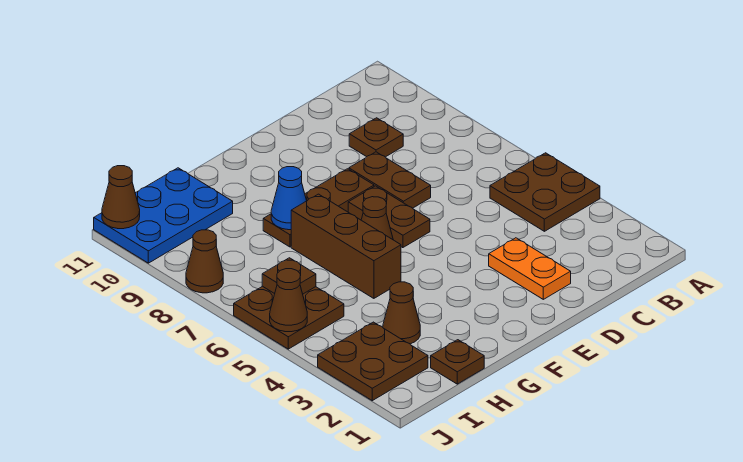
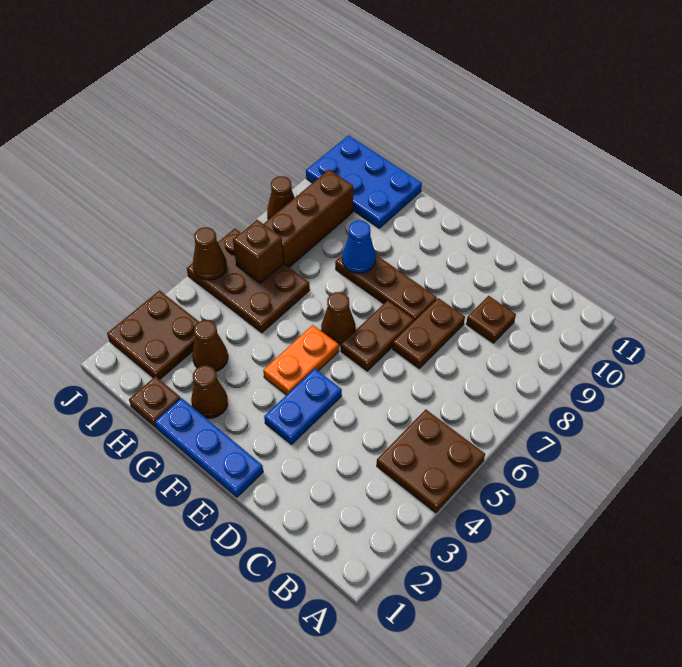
orange 1x2 plate [489,238,571,299] -> orange 1x2 plate moved to [263,325,339,395]
none -> blue 1x3 plate [155,398,263,497]
none -> blue 1x2 plate [264,369,342,444]
brown 1x3 brick [291,194,401,298] -> brown 1x3 brick moved to [264,170,353,267]
brown 2x2 plate [234,286,344,349] -> brown 2x3 plate [187,229,310,333]
brown 1x1 plate [262,258,316,294] -> brown 1x1 brick [233,220,283,283]
brown 1x1 cone [102,166,140,229] -> brown 1x1 cone moved to [191,365,228,418]

